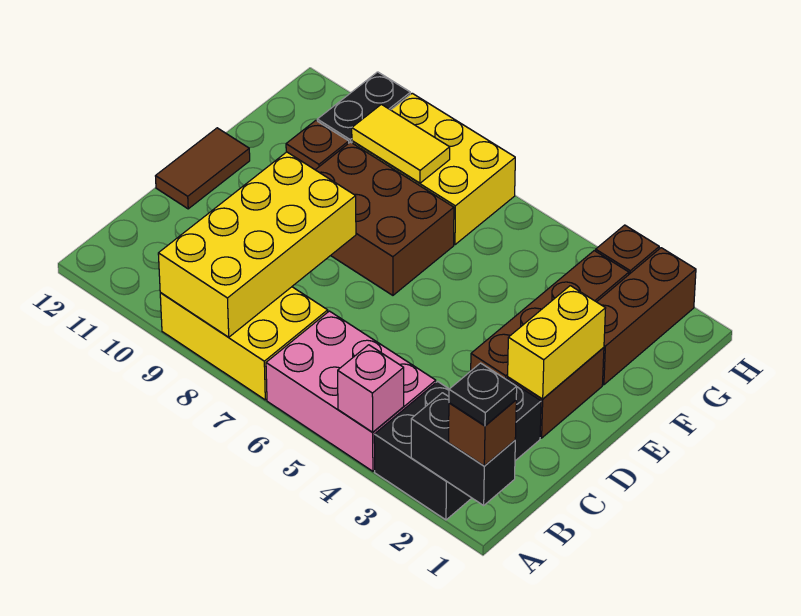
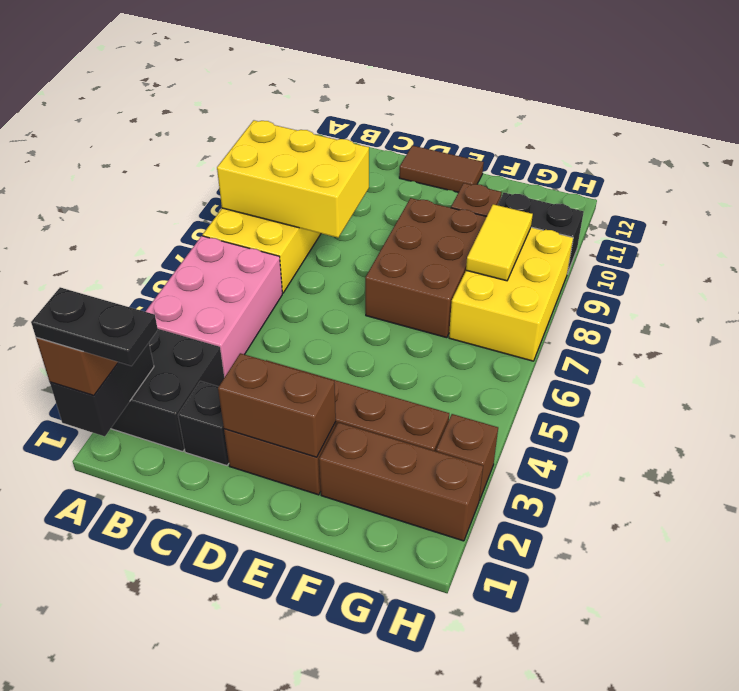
black 1x1 plate [449,363,517,426] -> black 1x2 plate [31,287,158,366]
pink 1x1 brick [338,345,404,432] -> none
yellow 2x4 brick [158,152,356,337] -> yellow 2x3 brick [217,120,369,238]
yellow 1x2 brick [508,286,606,399] -> brown 1x2 brick [218,353,336,457]

